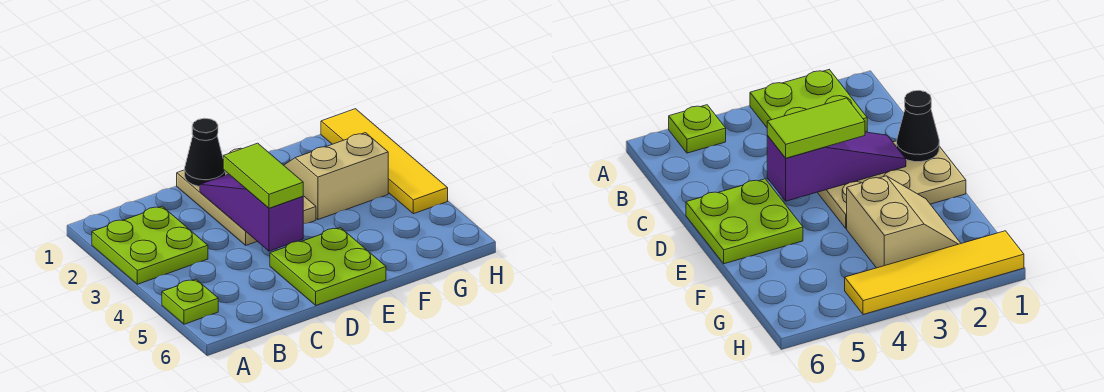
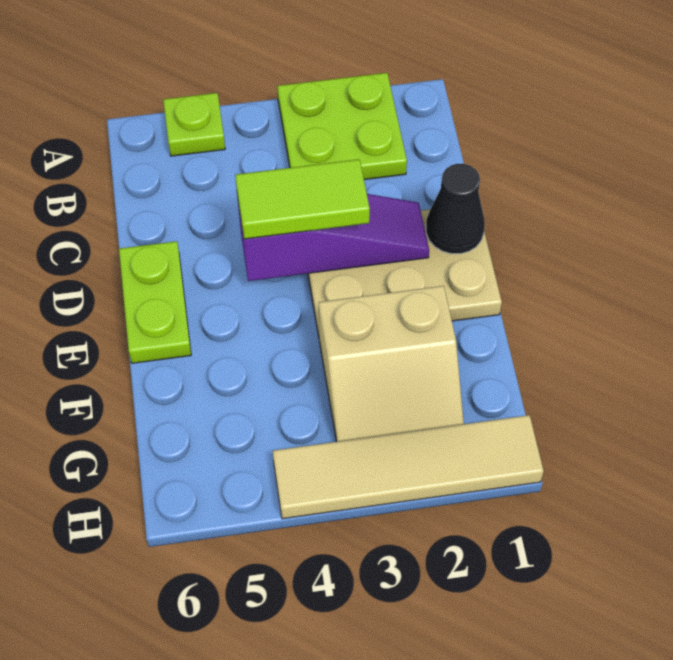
lime 2x2 plate [270,228,386,305] -> lime 1x2 plate [119,241,191,363]
tan 2x2 slope [284,133,388,220] -> tan 2x2 slope turned to [319,286,464,442]
yellow 1x4 tile [321,109,448,214] -> tan 1x4 tile [273,415,544,519]

